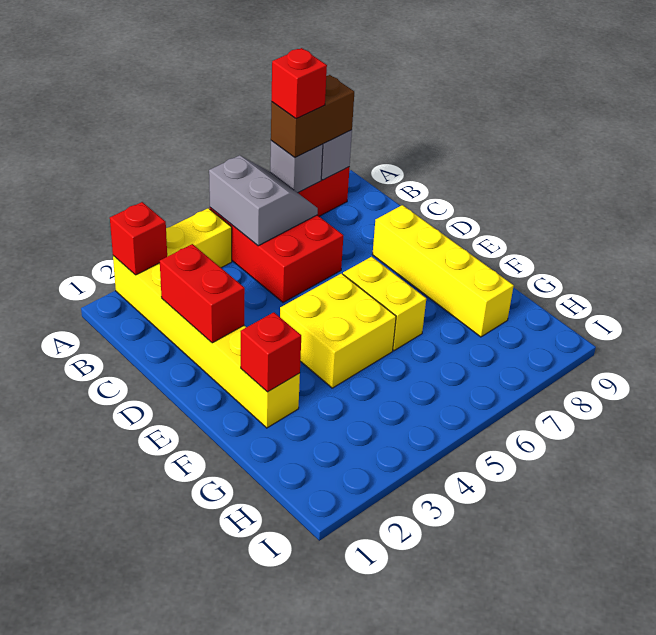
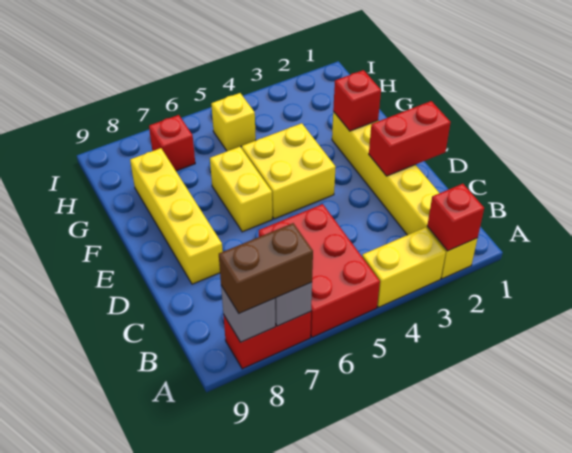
grey 2x2 slope [209,155,318,246] -> none
red 1x1 brick [271,48,327,119] -> red 1x1 brick moved to [149,115,195,171]
red 1x2 brick [160,244,245,343] -> red 1x2 brick turned to [369,101,451,176]
none -> yellow 1x1 brick [211,93,256,151]

